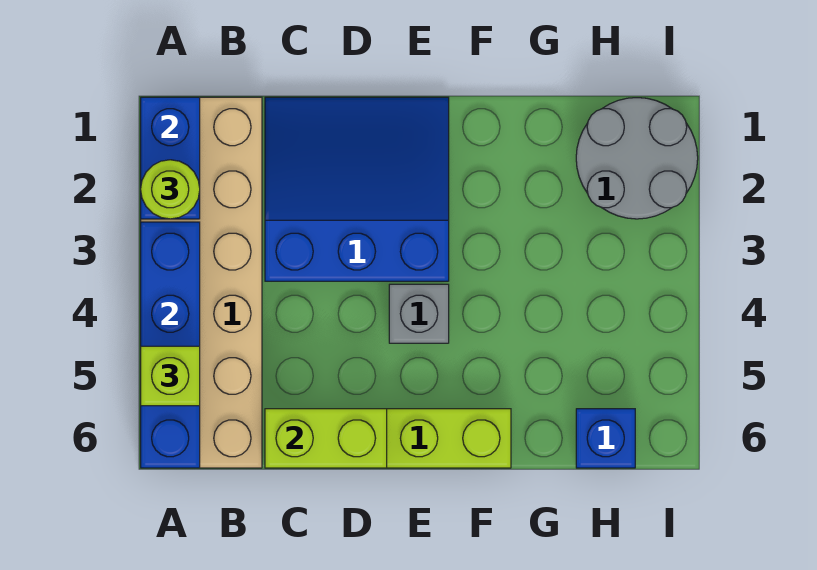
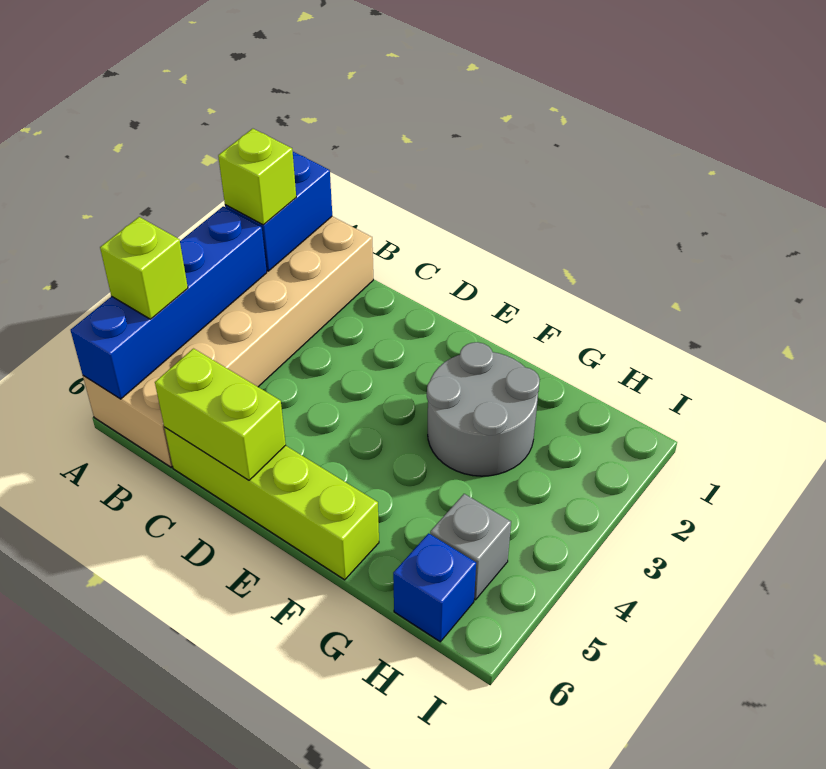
lime 1x1 round brick [141,160,200,219] -> lime 1x1 brick [218,129,296,225]
blue 3x3 slope [265,97,449,281] -> none
grey 1x1 brick [389,284,449,343] -> grey 1x1 brick moved to [430,494,511,600]
grey 2x2 round brick [576,98,698,219] -> grey 2x2 round brick moved to [427,342,540,476]

